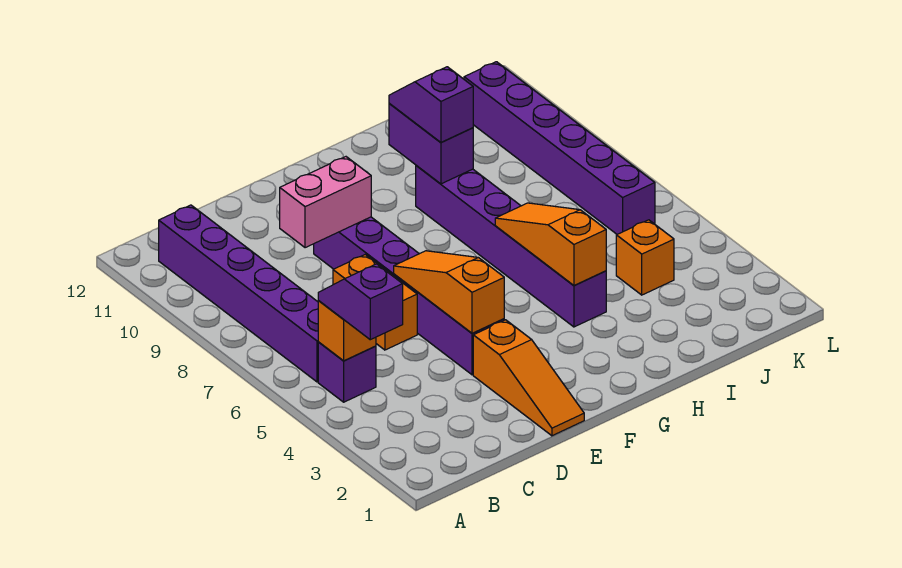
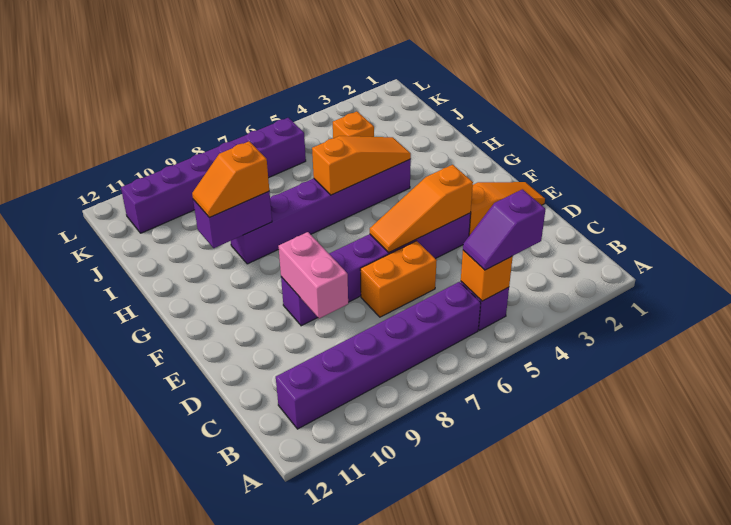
orange 1x3 slope [495,203,606,285] -> orange 1x3 slope turned to [312,136,411,195]
purple 1x2 slope [389,67,473,142] -> orange 1x2 slope [192,141,269,218]

